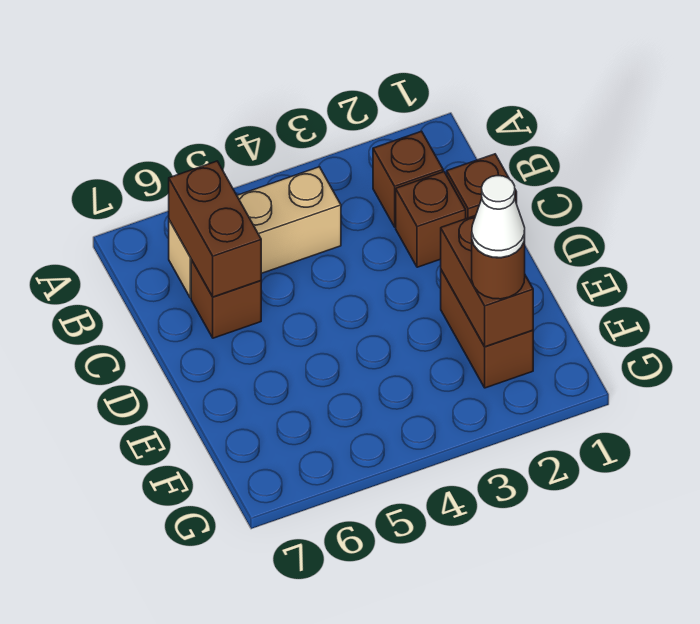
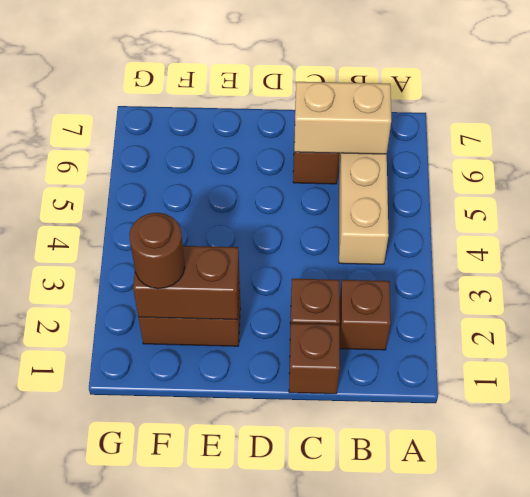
brown 1x2 brick [169,161,261,297] -> tan 1x2 brick [294,82,391,154]
white 1x1 cone [472,176,525,258] -> none

